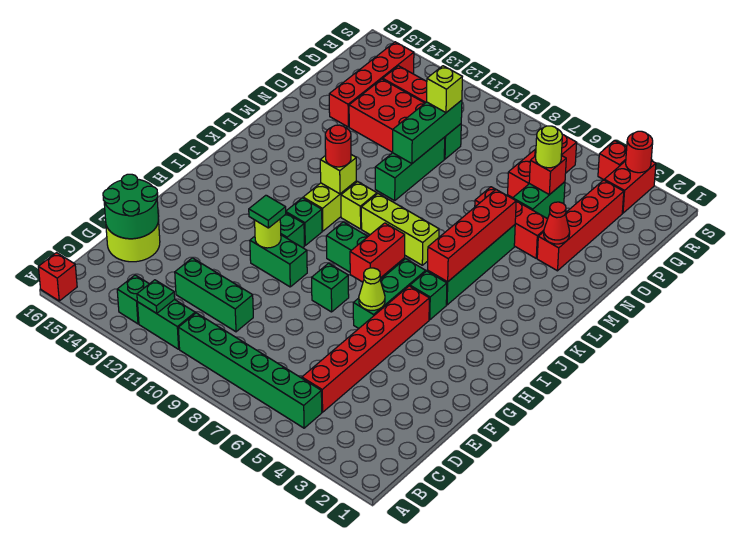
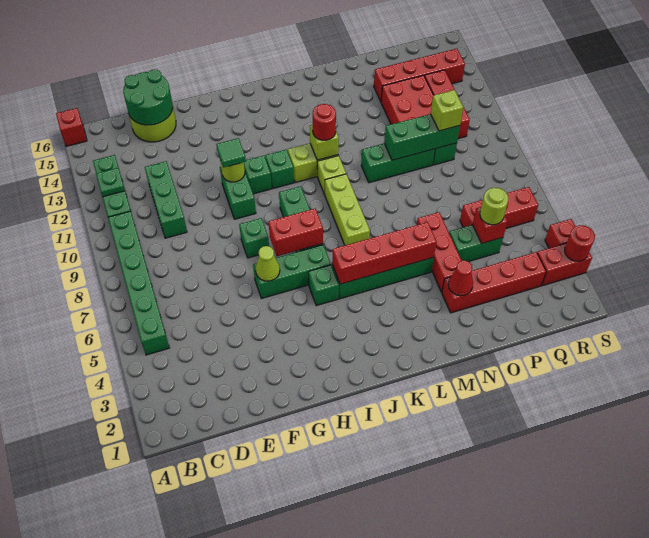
red 1x6 brick [302,286,429,412] -> none

